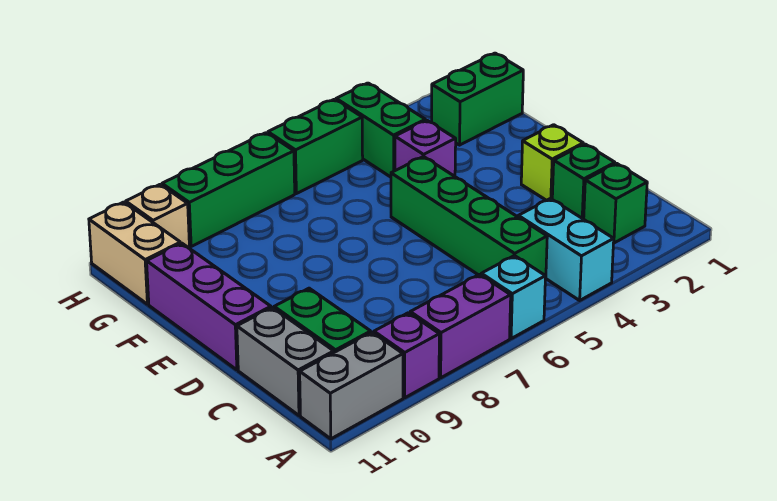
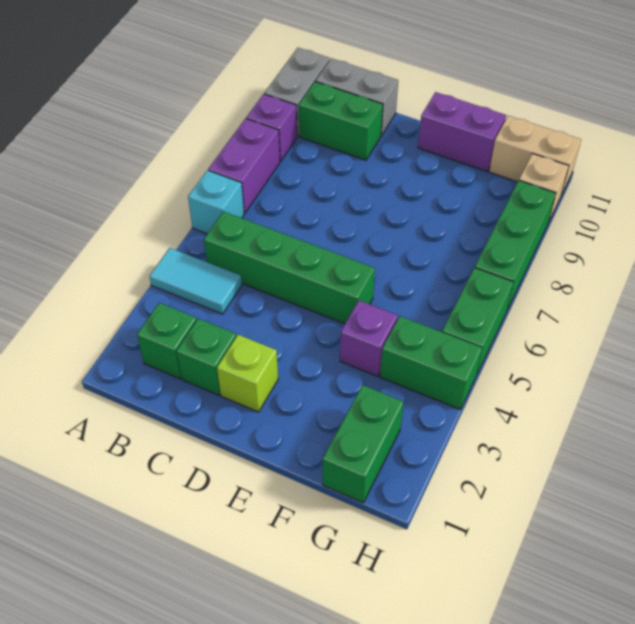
cyan 1x2 brick [518,199,614,300] -> cyan 1x2 tile [149,248,242,314]
purple 1x3 brick [147,243,271,370] -> purple 1x2 brick [418,92,506,171]

